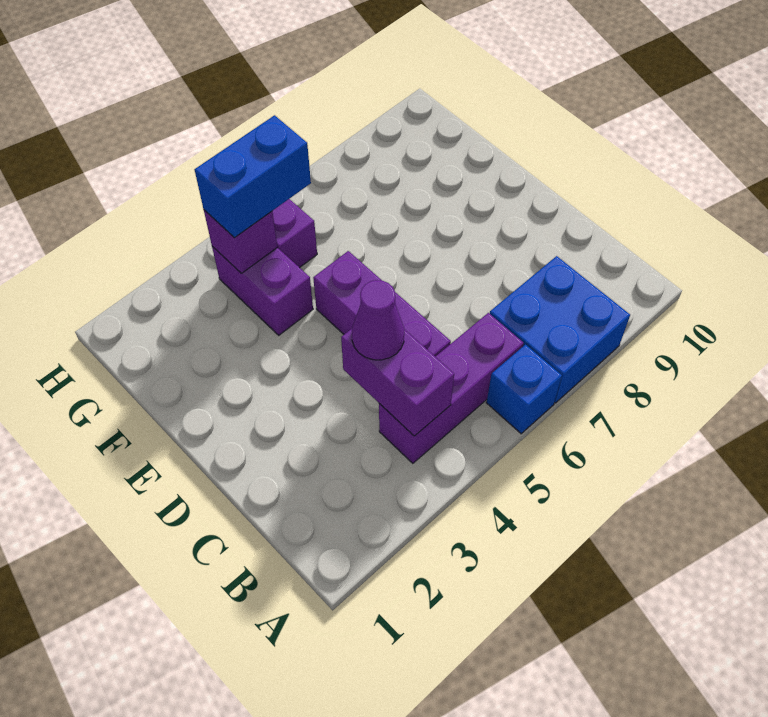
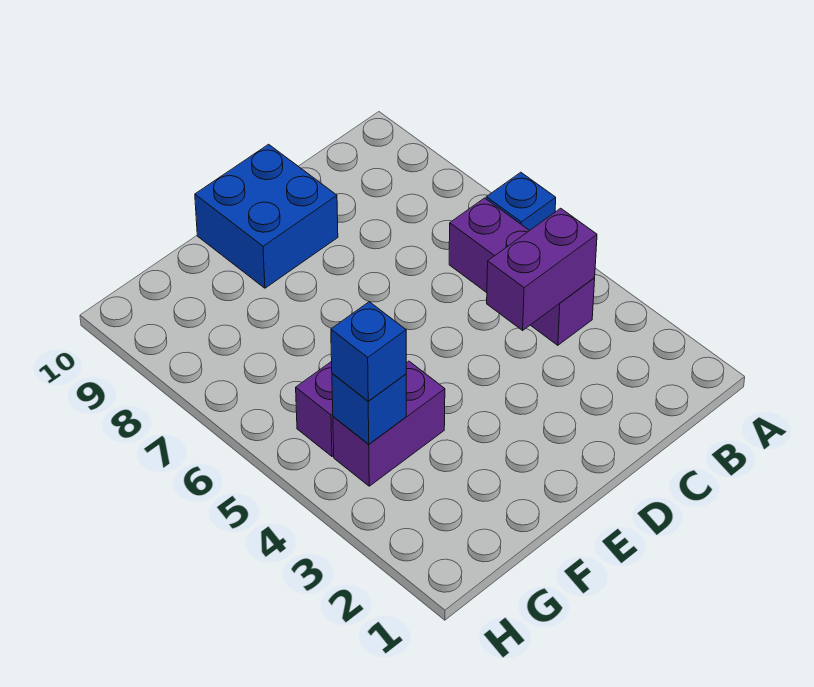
blue 2x2 brick [490,256,630,403] -> blue 2x2 brick moved to [195,144,338,288]
purple 1x1 cone [352,280,404,360] -> none
purple 1x3 brick [313,251,451,357] -> none
purple 1x1 brick [204,210,277,273] -> blue 1x1 brick [332,373,406,444]
blue 1x2 brick [195,115,311,238] -> blue 1x1 brick [331,302,406,401]

